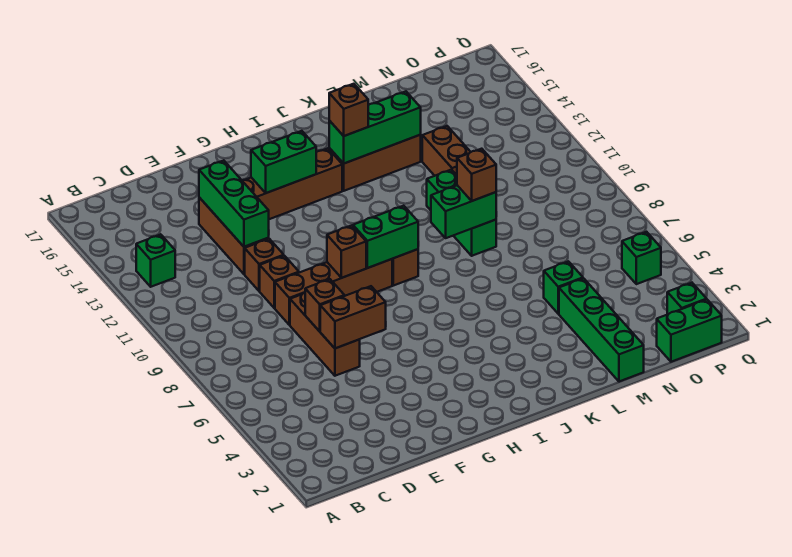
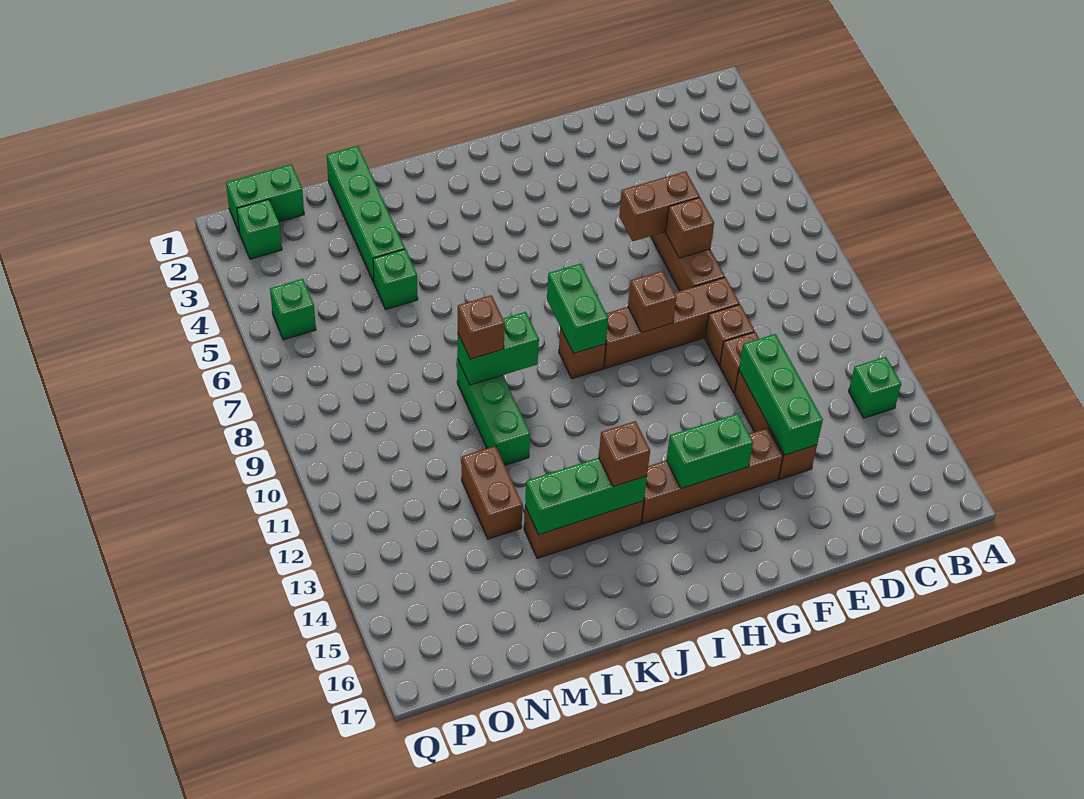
green 1x2 brick [353,206,418,268] -> green 1x2 brick turned to [547,264,608,353]

